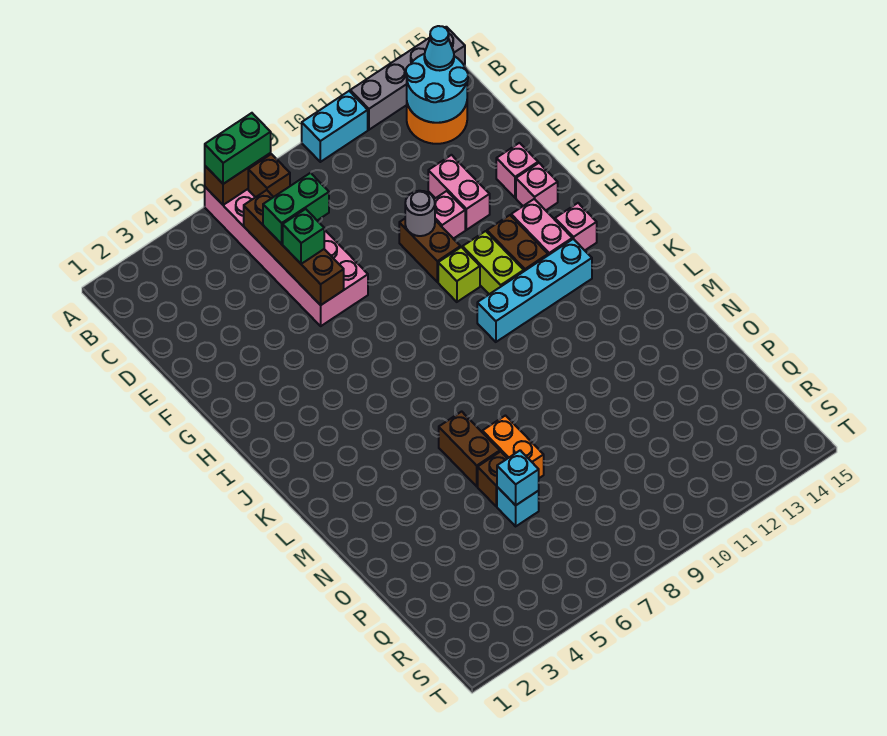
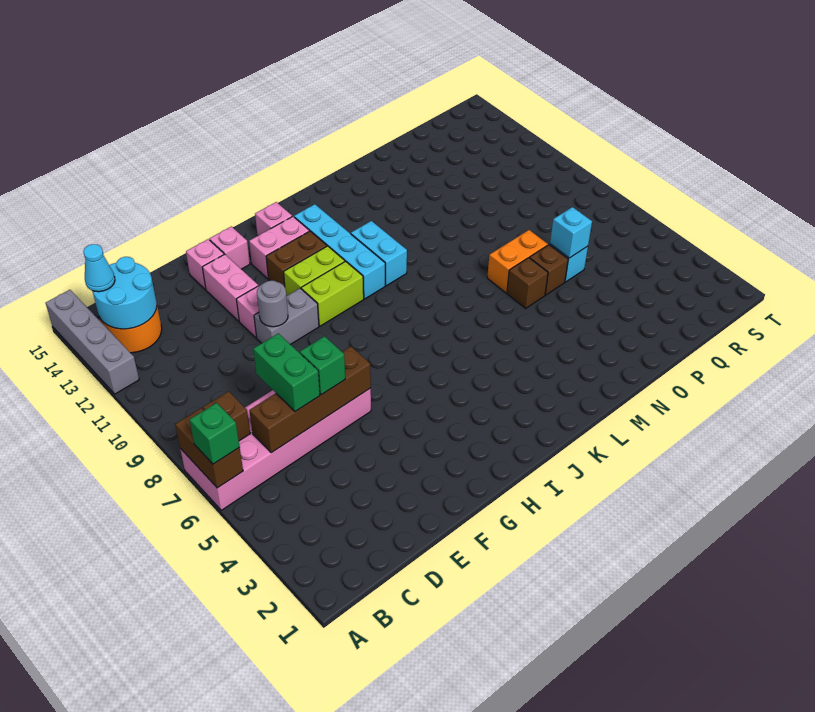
green 1x2 brick [205,113,271,184] -> green 1x1 brick [189,403,240,464]
cyan 1x2 brick [302,91,368,162] -> cyan 1x2 brick moved to [350,221,407,286]
pink 1x2 brick [428,155,490,230] -> pink 1x2 brick turned to [202,254,258,321]
brown 1x2 brick [399,219,460,282] -> grey 1x2 brick [254,288,319,345]
lime 1x1 brick [438,247,480,302] -> lime 1x2 brick [301,261,364,326]
brown 1x2 brick [439,411,500,486] -> brown 1x1 brick [507,258,548,308]

